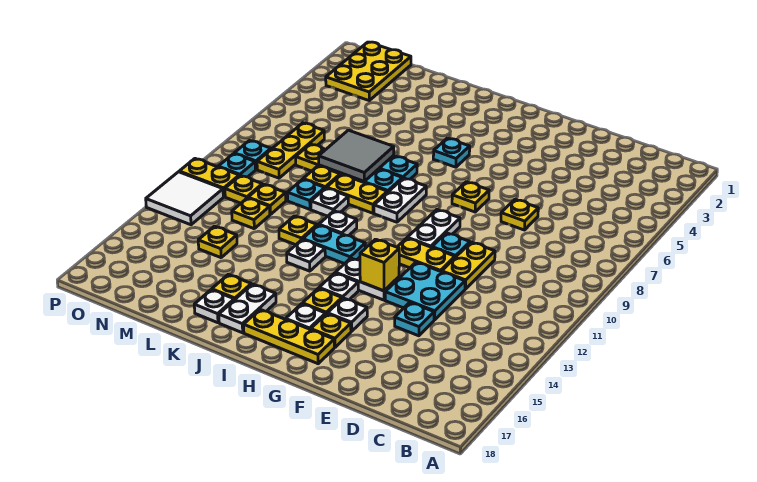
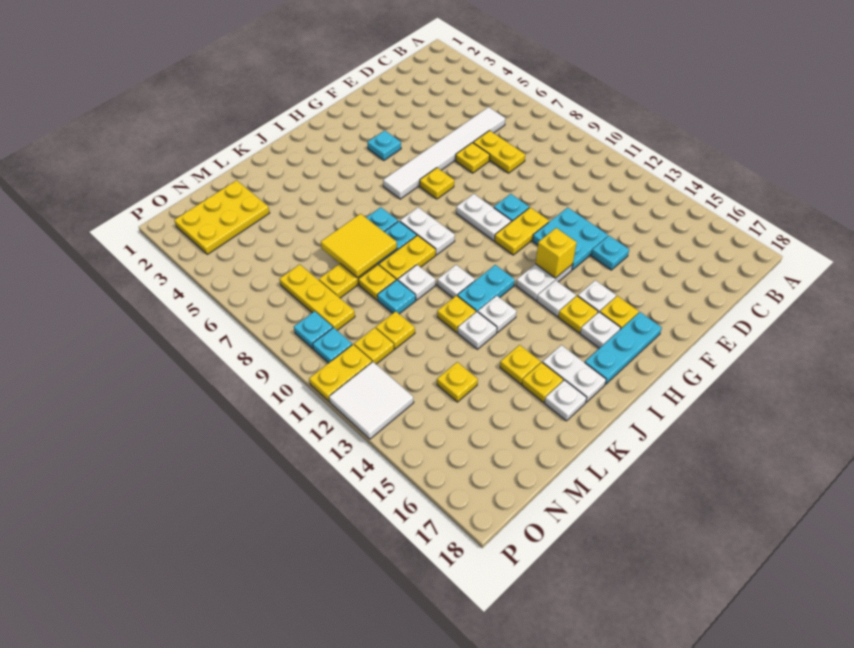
none -> white 1x6 tile [383,107,505,199]
yellow 1x2 plate [442,242,495,289] -> yellow 1x2 plate moved to [473,131,525,173]
yellow 1x3 plate [244,309,334,364] -> cyan 1x3 plate [585,312,662,384]
cyan 1x1 plate [433,138,470,167] -> cyan 1x1 plate moved to [367,130,401,160]
grey 2x2 tile [319,130,394,181] -> yellow 2x2 tile [321,214,397,278]
none -> white 1x1 plate [458,312,497,349]
yellow 1x1 plate [232,198,270,229] -> yellow 1x1 plate moved to [500,345,541,384]
yellow 2x3 plate [326,42,411,100] -> yellow 2x3 plate turned to [174,180,270,254]

